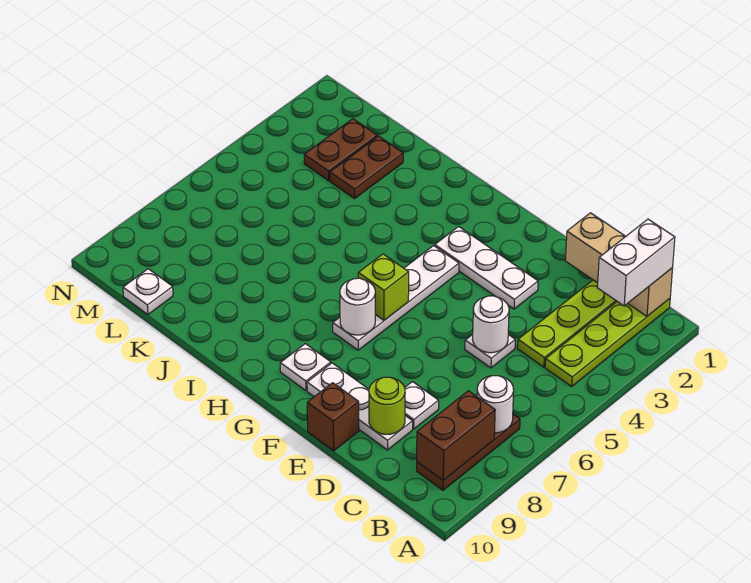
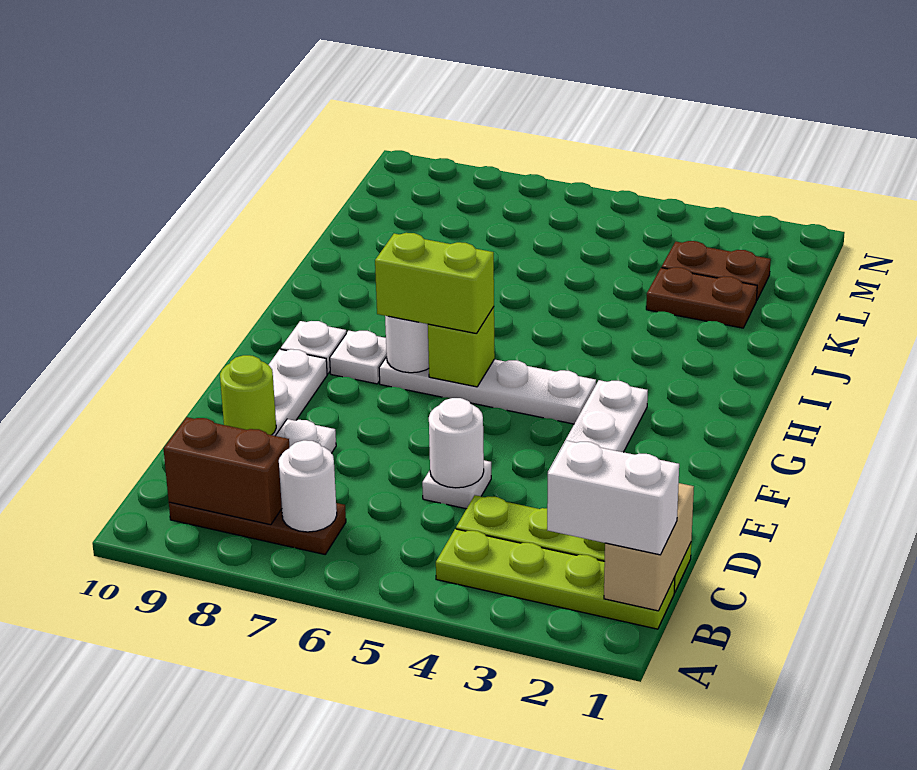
tan 1x3 brick [566,213,673,316] -> tan 1x2 brick [604,483,694,611]
brown 1x1 brick [307,383,359,451] -> none
none -> lime 1x2 brick [375,233,494,334]
white 1x1 plate [123,269,173,314] -> white 1x1 plate moved to [330,331,387,384]

